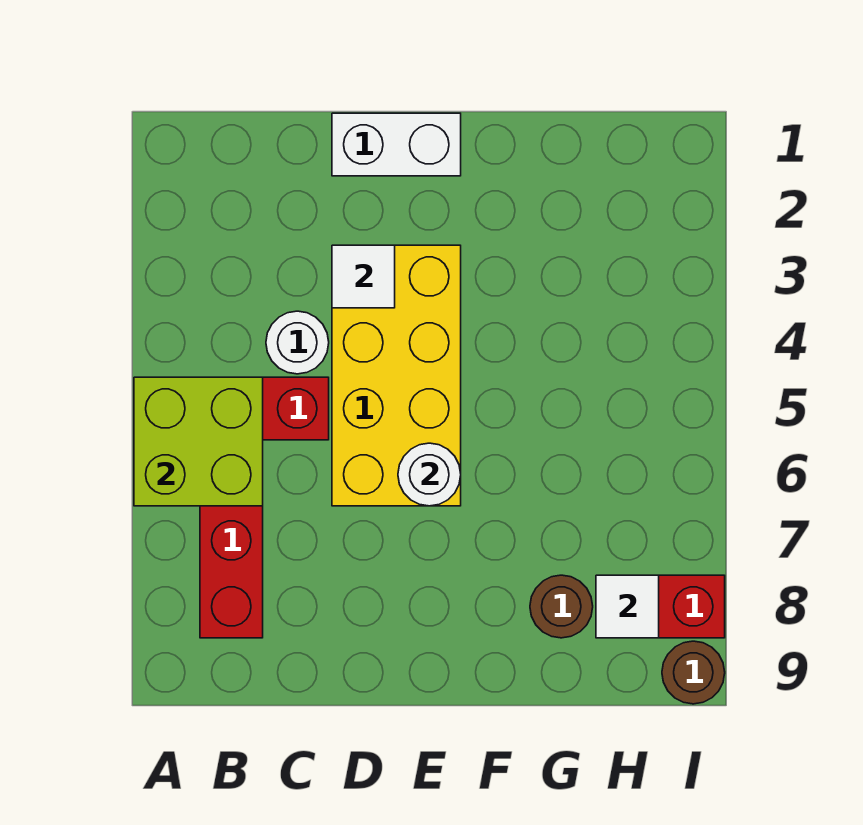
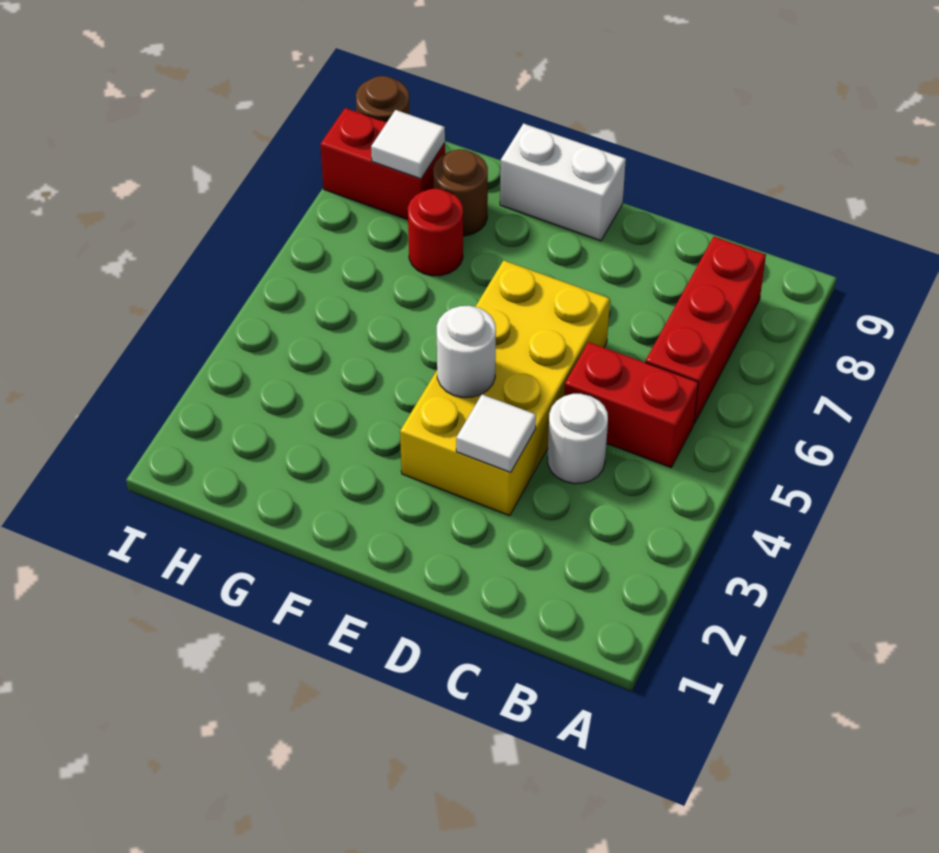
lime 2x2 brick [134,377,263,506] -> none
white 1x2 brick [332,113,461,176] -> white 1x2 brick moved to [500,123,626,241]
white 1x1 round brick [398,443,461,506] -> white 1x1 round brick moved to [437,306,496,398]
none -> red 1x1 round brick [408,189,463,276]

